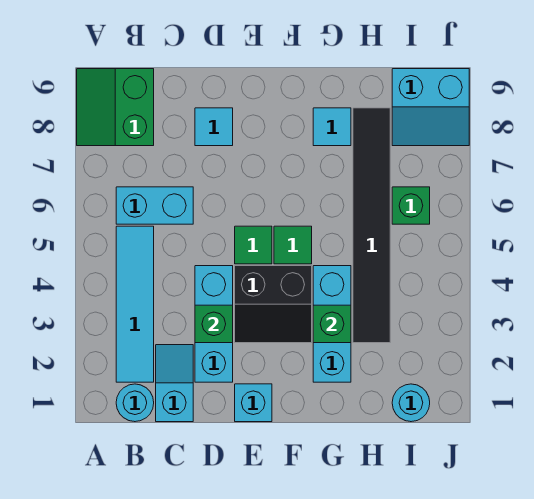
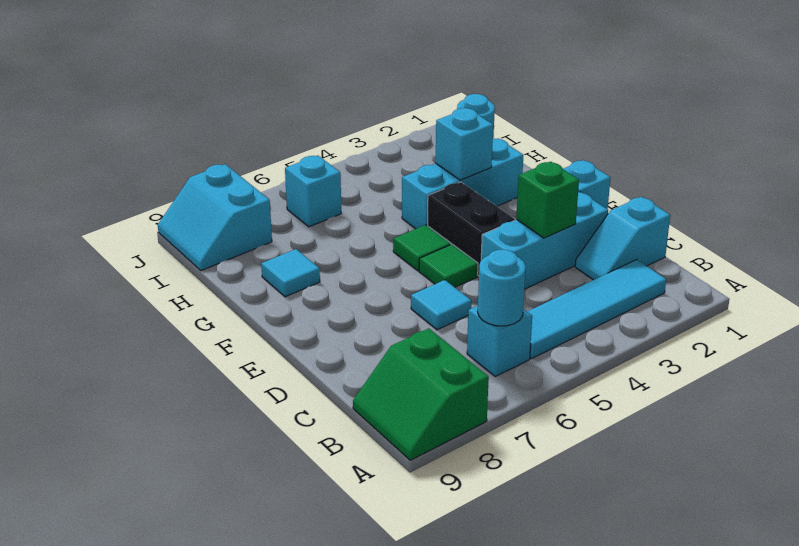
green 2x2 slope [77,69,154,146] -> green 2x2 slope turned to [353,328,489,460]
cyan 1x1 round brick [116,384,154,422] -> cyan 1x1 round brick moved to [478,249,526,326]
cyan 1x2 brick [116,187,193,224] -> cyan 1x1 brick [467,306,532,376]
cyan 1x1 tile [195,108,233,146] -> cyan 1x1 tile moved to [411,280,471,330]
green 1x1 brick [313,305,351,343] -> cyan 1x1 brick [436,108,493,180]
black 1x6 tile [353,108,390,343] -> none
green 1x1 brick [392,187,430,224] -> cyan 1x1 brick [285,155,341,227]
cyan 2x2 slope [392,69,469,146] -> cyan 2x2 slope turned to [158,164,272,271]

